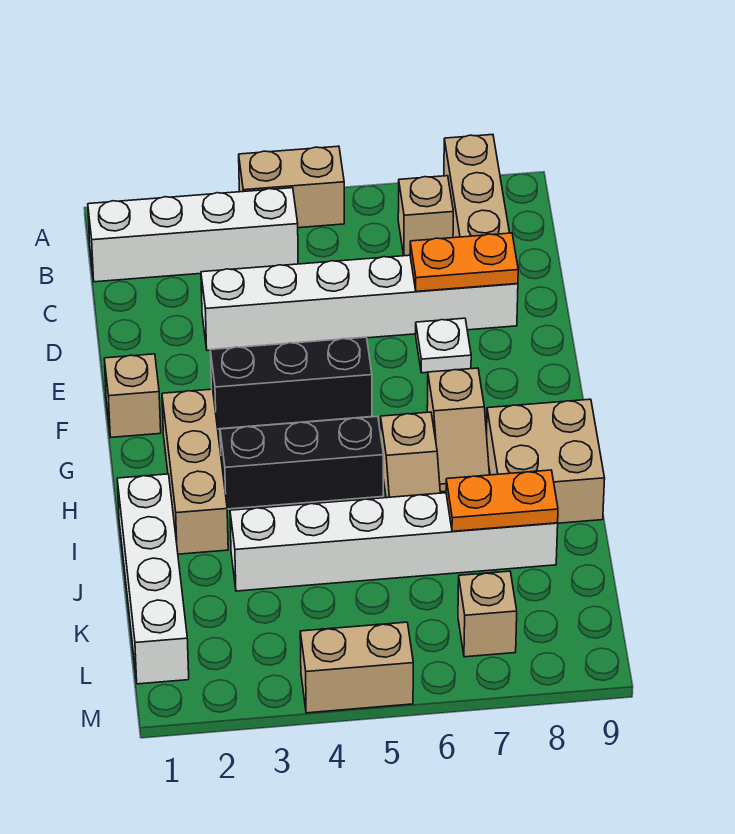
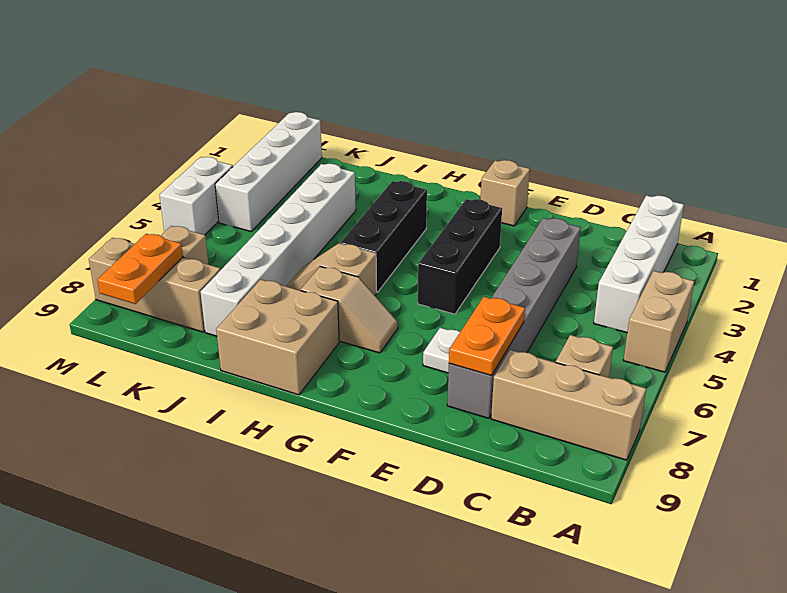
white 1x6 brick [201,255,518,351] -> grey 1x6 brick [447,218,581,418]
tan 1x3 brick [162,389,228,554] -> tan 1x3 brick moved to [89,238,221,332]
tan 1x2 slope [427,368,489,492] -> tan 1x2 slope turned to [301,267,398,353]
white 1x4 brick [117,474,189,684] -> white 1x4 brick turned to [215,112,322,231]
orange 1x2 plate [446,470,558,531] -> orange 1x2 plate moved to [97,234,183,304]
tan 1x2 brick [300,622,413,713] -> white 1x2 brick [160,157,233,235]

